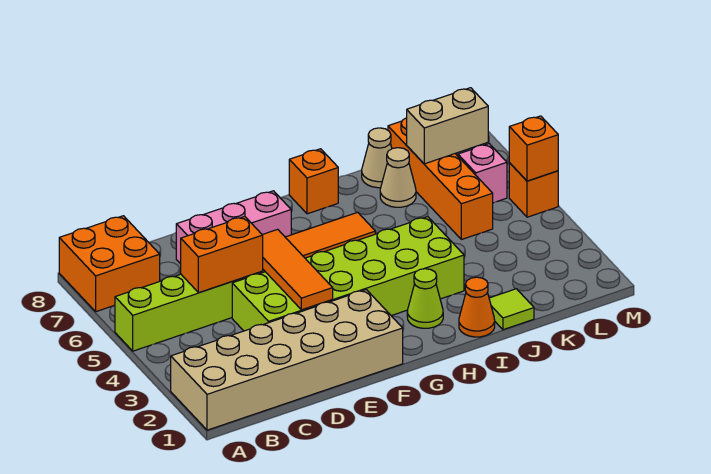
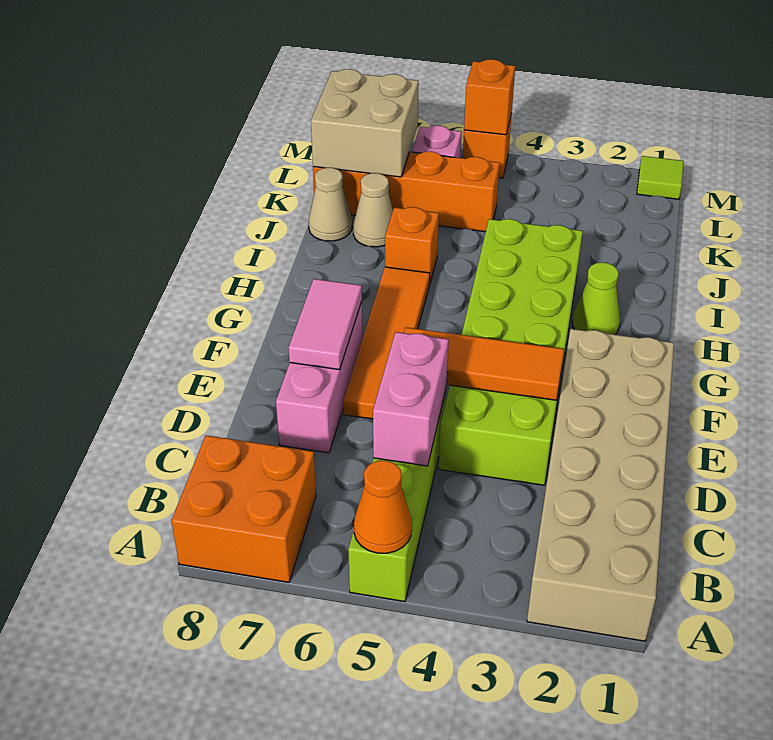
orange 1x2 brick [181,216,263,293] -> pink 1x2 brick [373,332,449,466]
none -> pink 1x2 tile [288,279,362,370]
orange 1x1 brick [289,149,338,214] -> orange 1x1 brick moved to [385,207,439,285]
orange 1x1 cone [459,277,495,337] -> orange 1x1 cone moved to [354,460,412,553]
lime 1x1 tile [489,289,534,330] -> lime 1x1 tile moved to [637,156,684,199]
tan 1x2 brick [407,88,488,164] -> tan 2x2 brick [311,69,419,177]

